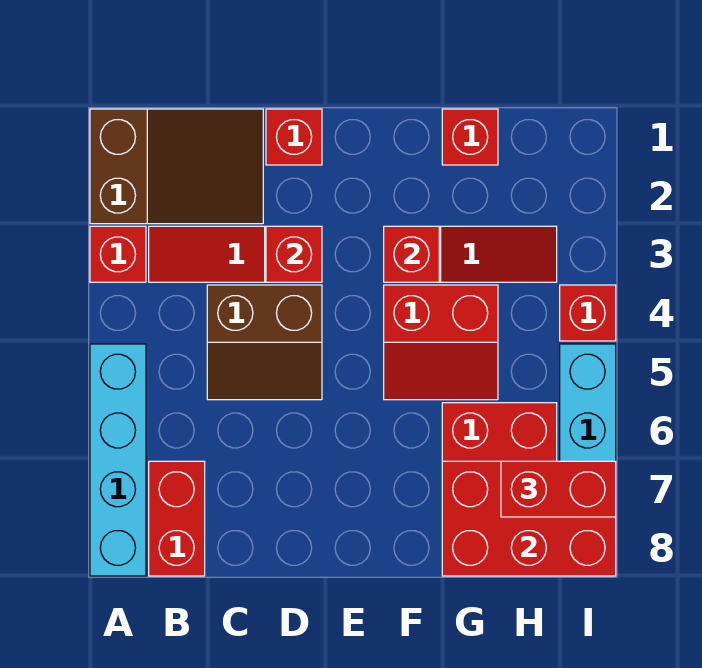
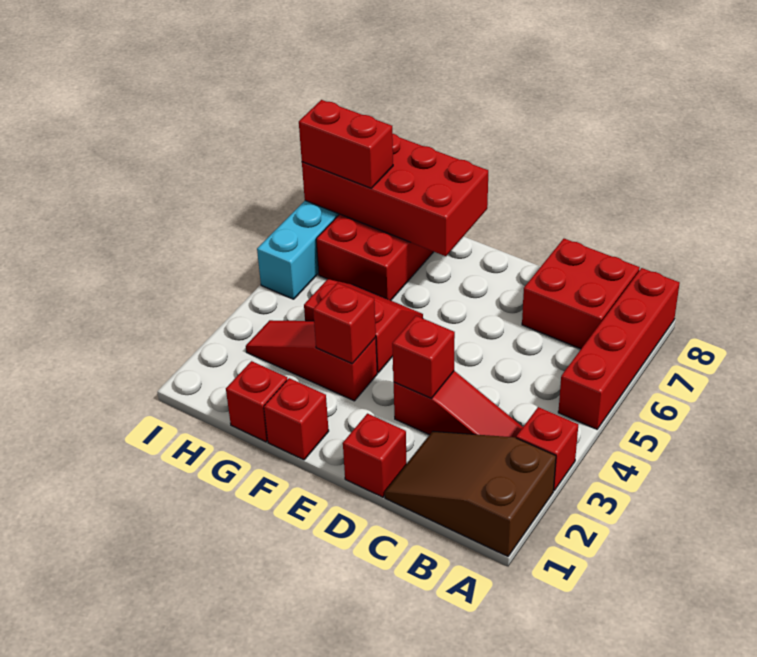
cyan 1x4 brick [90,344,146,576] -> red 1x4 brick [558,268,680,429]
red 1x2 brick [149,461,205,576] -> red 2x2 brick [522,239,640,349]
brown 2x2 slope [207,285,322,400] -> none
red 2x3 brick [442,461,616,576] -> red 2x4 brick [302,133,488,256]
red 1x1 brick [560,285,616,341] -> red 1x1 brick moved to [264,378,329,460]

